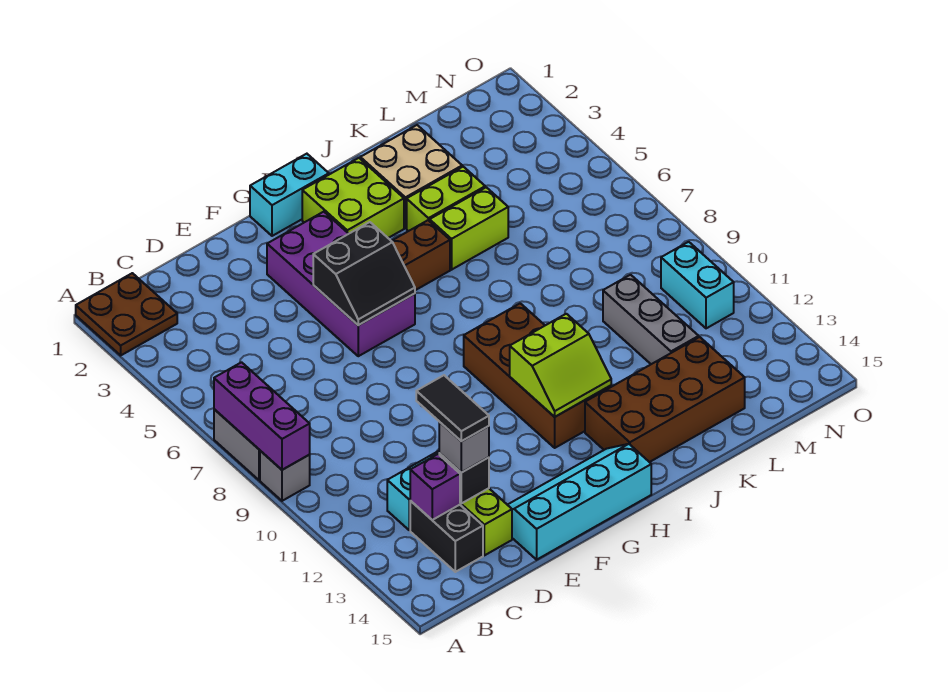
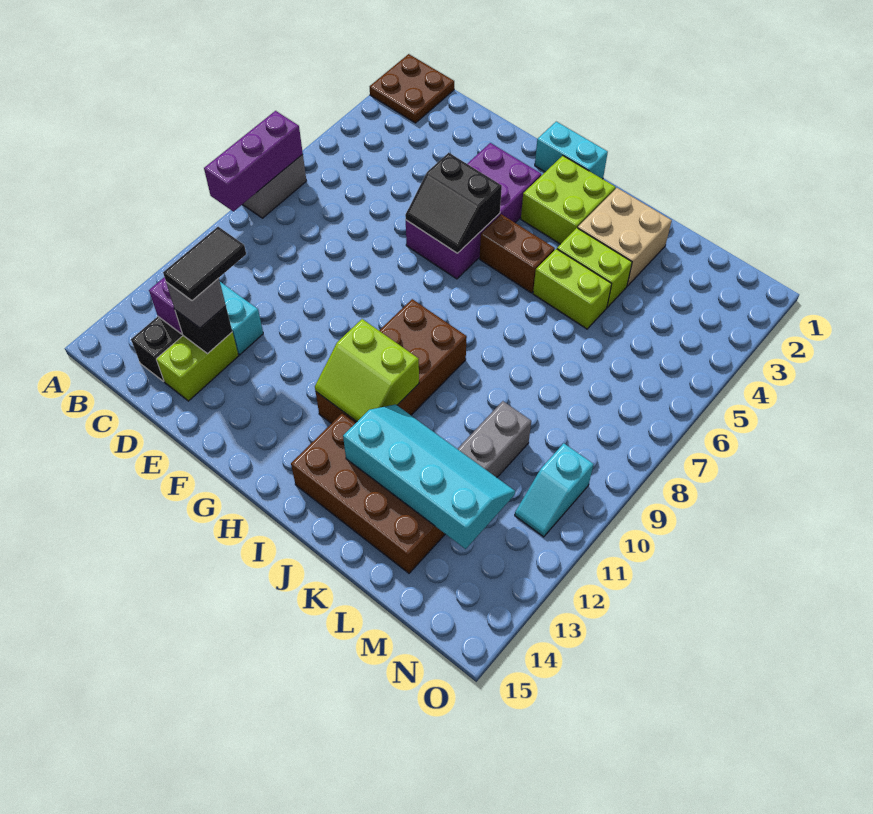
grey 1x1 brick [260,451,310,501] -> none
cyan 2x4 slope [508,444,651,560] -> cyan 2x4 slope moved to [343,405,515,549]
cyan 1x2 brick [661,242,734,328] -> cyan 1x2 slope [515,443,593,537]

